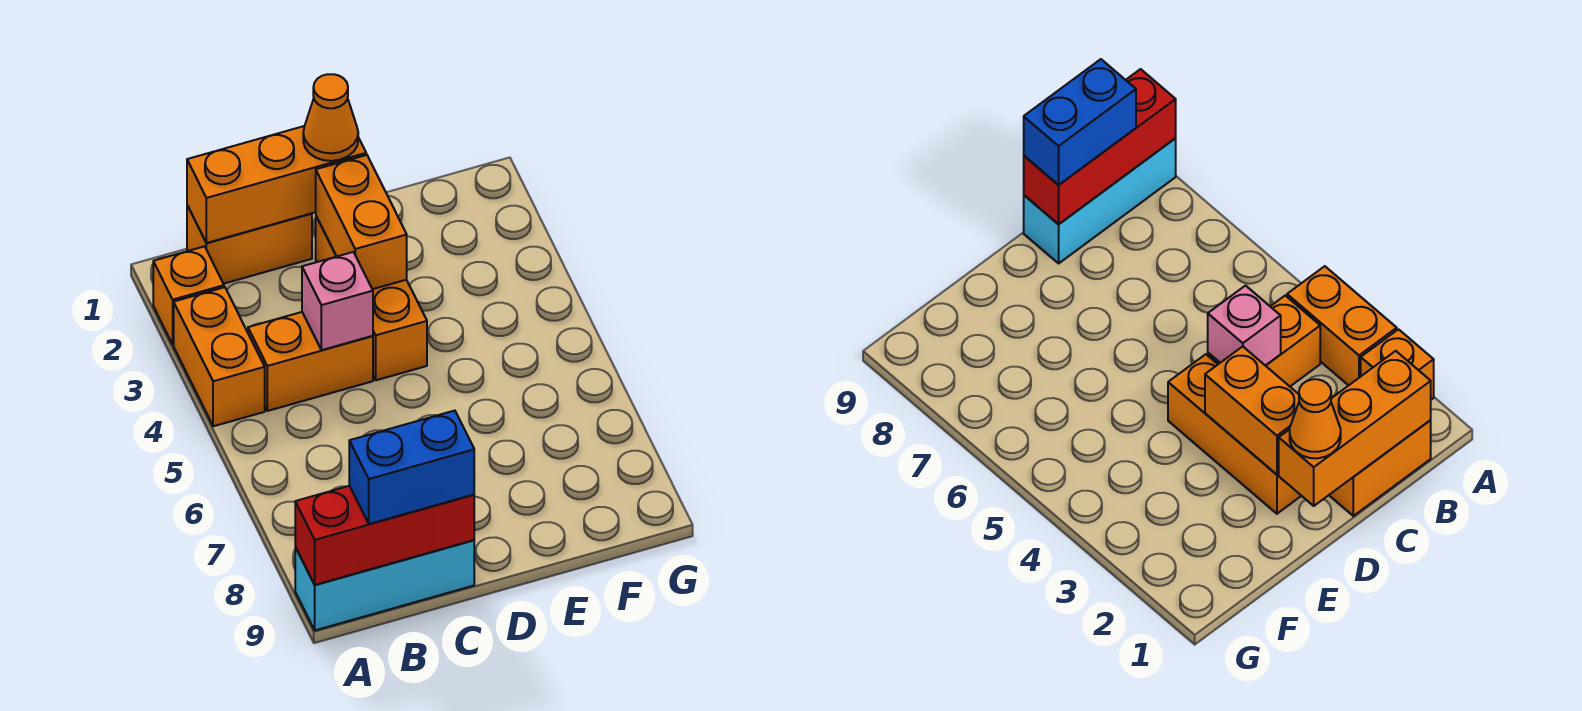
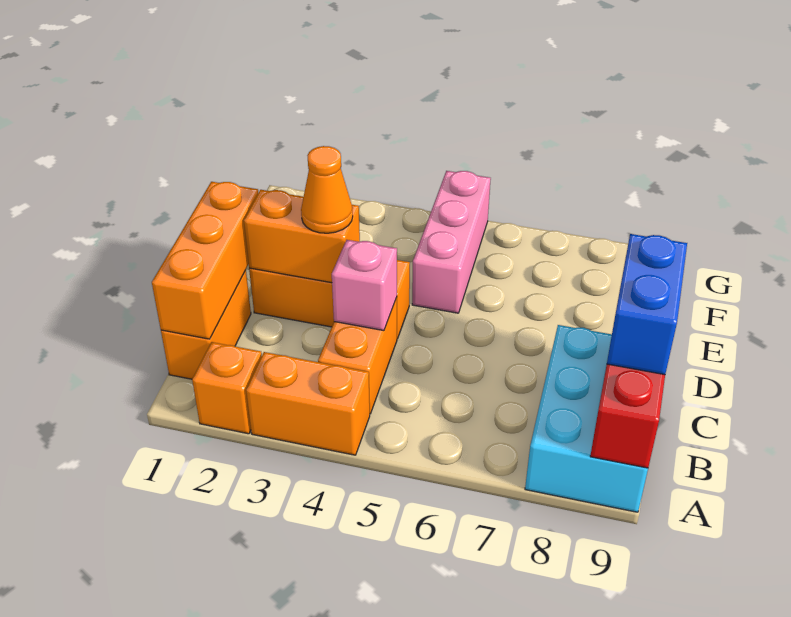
cyan 1x3 brick [295,540,474,630] -> cyan 2x3 brick [525,325,648,512]
orange 1x1 cone [303,74,358,161] -> orange 1x1 cone moved to [301,146,353,233]
none -> pink 1x3 brick [412,171,491,313]

